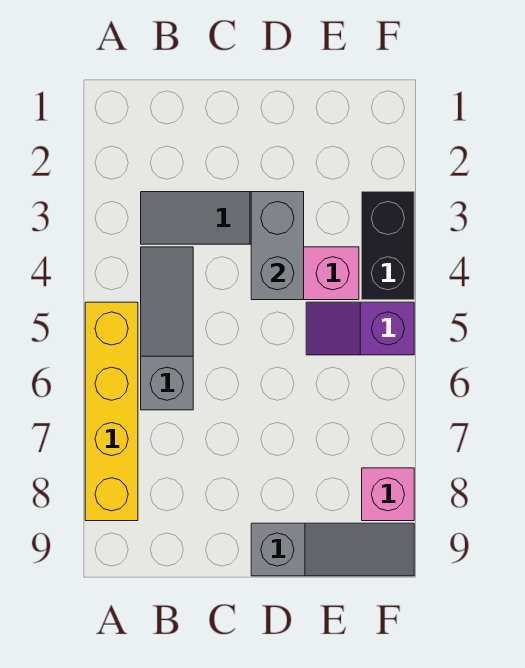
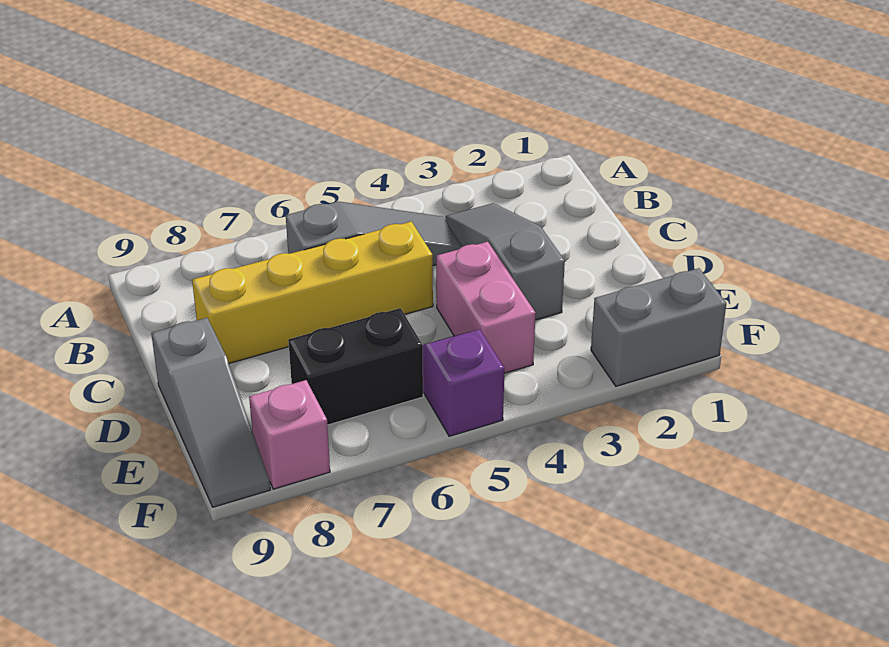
yellow 1x4 brick [85,302,138,521] -> yellow 1x4 brick moved to [192,222,433,363]
grey 1x2 brick [251,192,304,300] -> grey 1x2 brick moved to [591,268,726,386]
black 1x2 brick [362,192,414,300] -> black 1x2 brick moved to [288,308,423,425]

